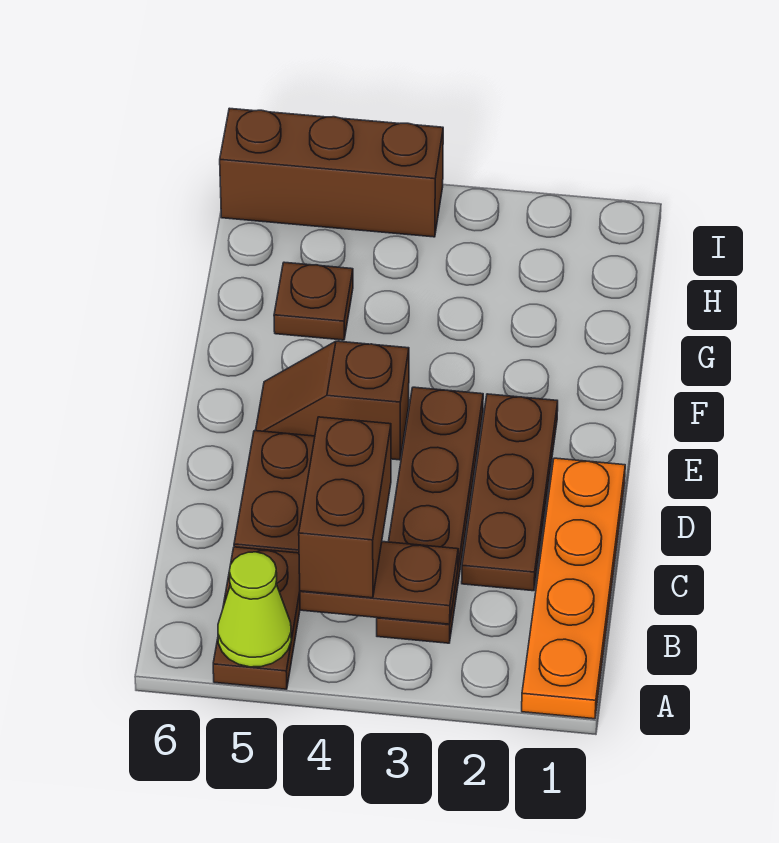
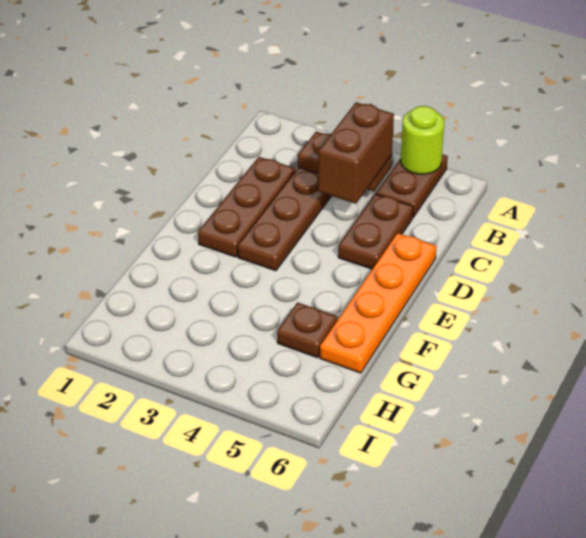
orange 1x4 plate [522,458,625,719] -> orange 1x4 plate moved to [320,233,437,373]
lime 1x1 cone [218,552,291,667] -> lime 1x1 round brick [401,106,444,174]
brown 1x2 slope [256,341,409,460] -> none
brown 1x3 brick [220,108,443,237] -> none

